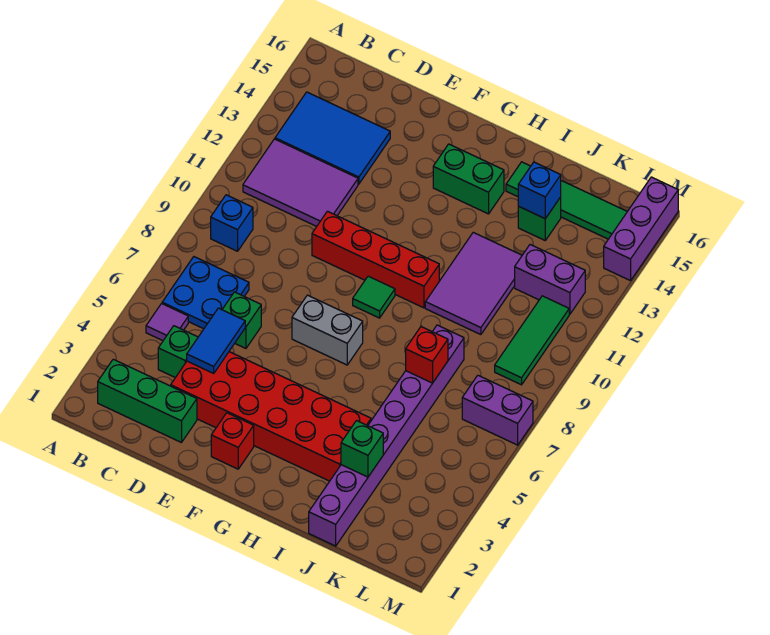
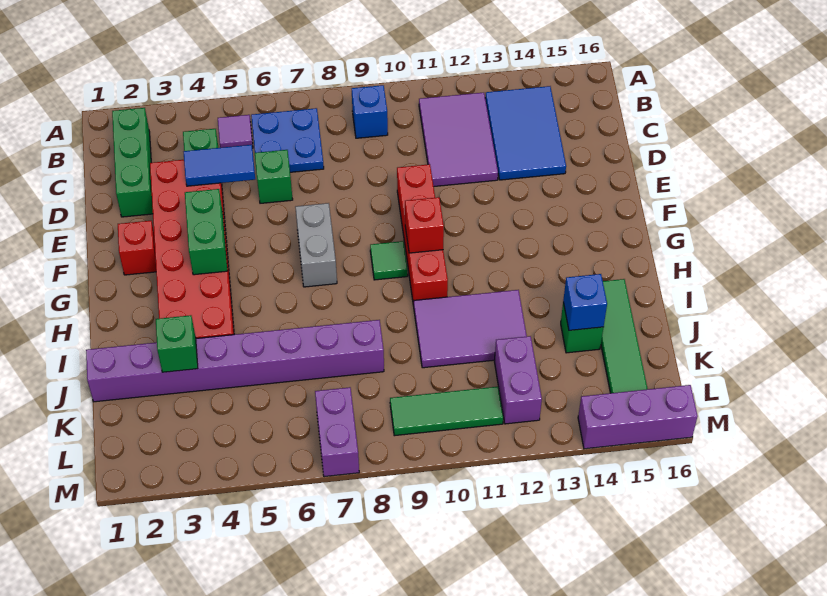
green 1x2 brick [433,144,504,214] -> green 1x2 brick moved to [185,189,227,275]
red 1x1 brick [406,327,448,383] -> red 1x1 brick moved to [405,197,444,253]

